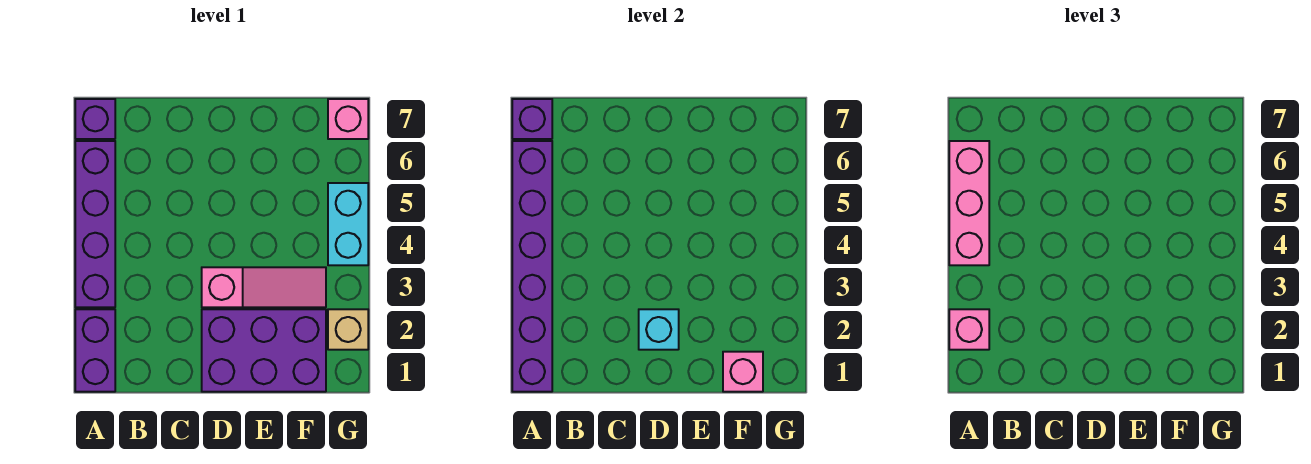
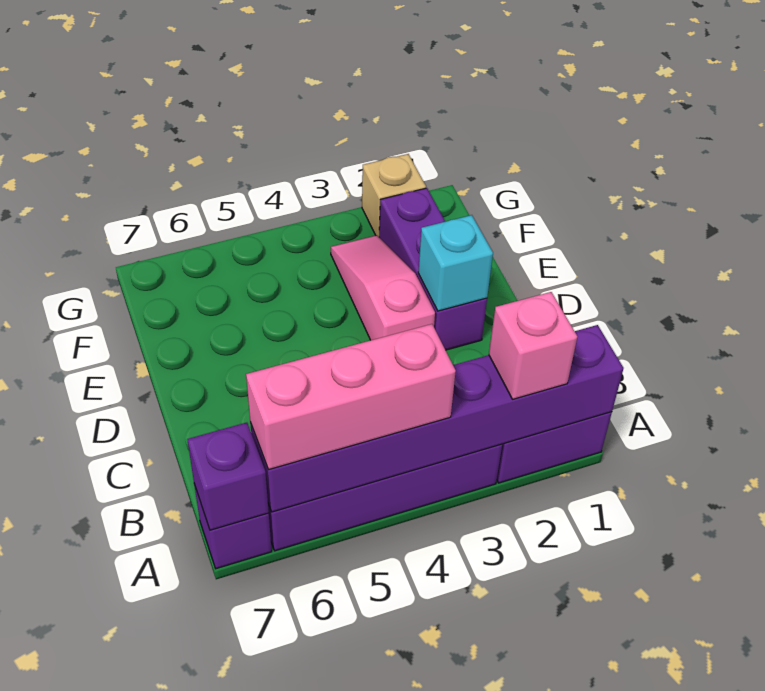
purple 2x3 brick [202,309,326,392] -> purple 1x3 brick [379,188,487,350]
pink 1x1 brick [723,352,763,392] -> none
cyan 1x2 brick [328,183,368,265] -> none
pink 1x1 brick [328,99,368,139] -> none

